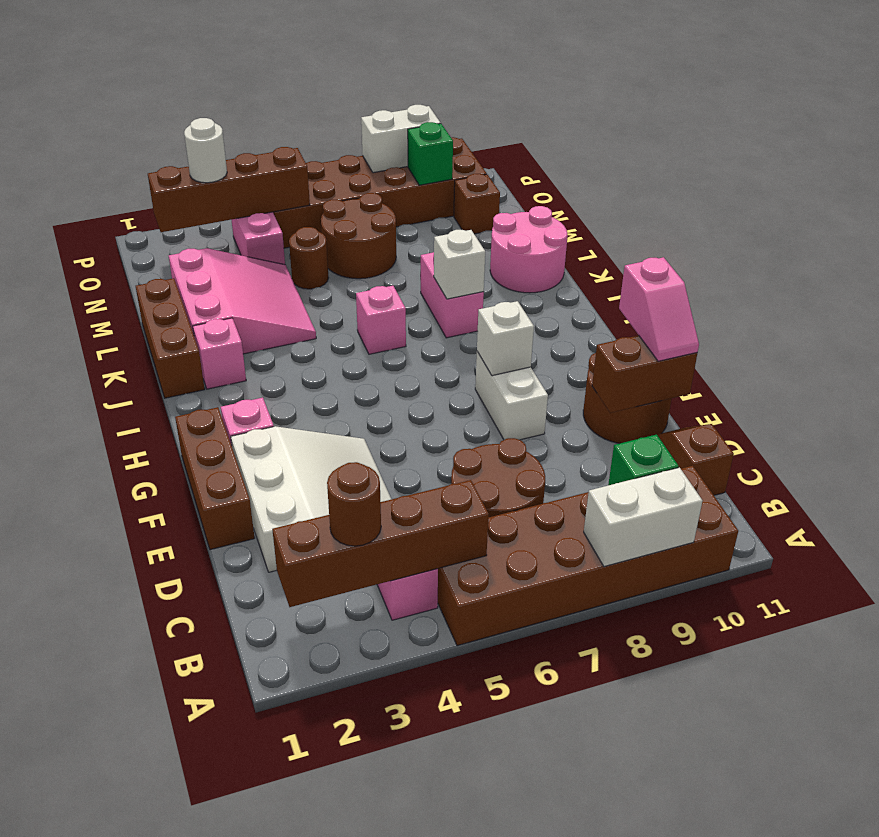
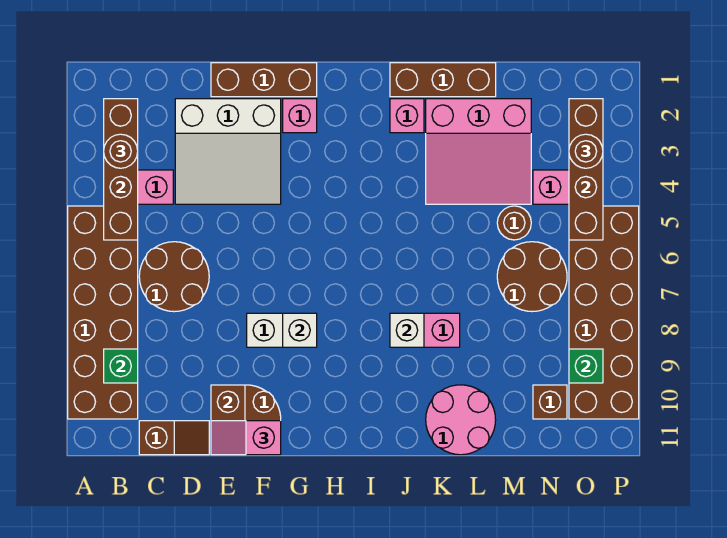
white 1x2 brick [584,468,702,567] -> none
pink 1x1 brick [356,286,406,354] -> none
white 1x1 round brick [184,118,227,183] -> brown 1x1 round brick [569,134,603,168]
white 1x2 brick [361,105,441,173] -> none

